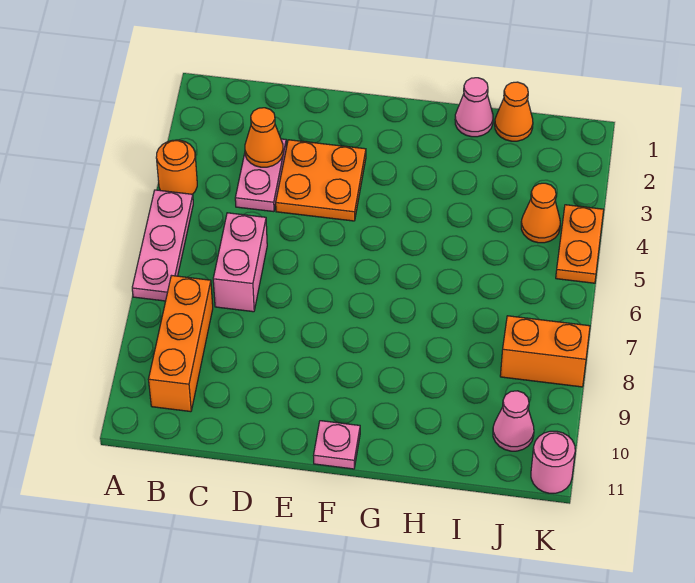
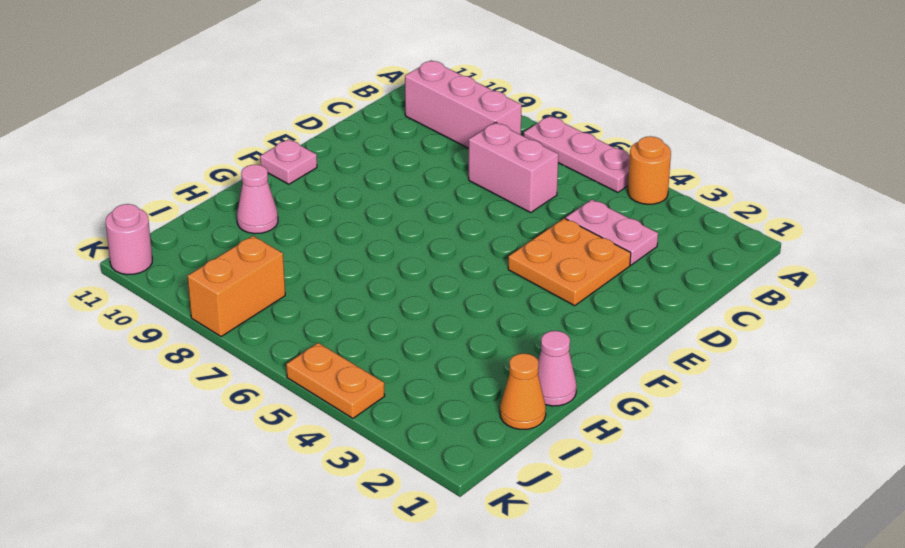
orange 1x3 brick [149,276,213,412] -> pink 1x3 brick [405,60,522,148]
orange 1x1 cone [245,108,283,167] -> none
orange 1x1 cone [521,183,560,243] -> none
pink 1x1 cone [493,391,534,451] -> pink 1x1 cone moved to [237,165,278,234]

